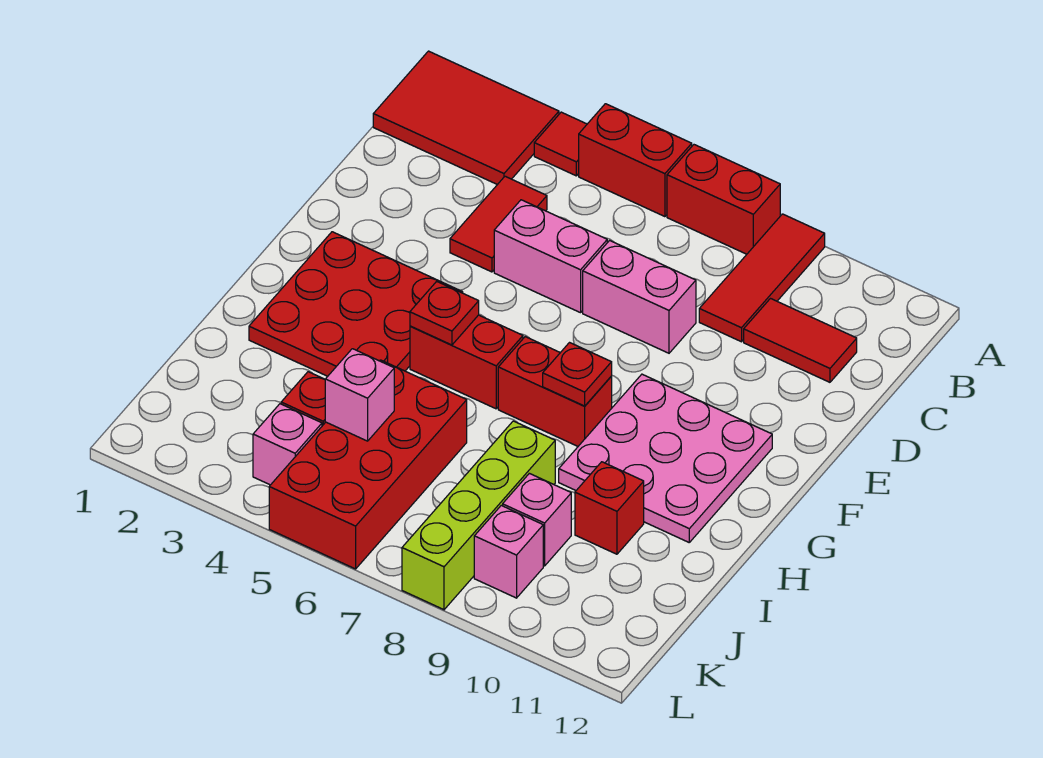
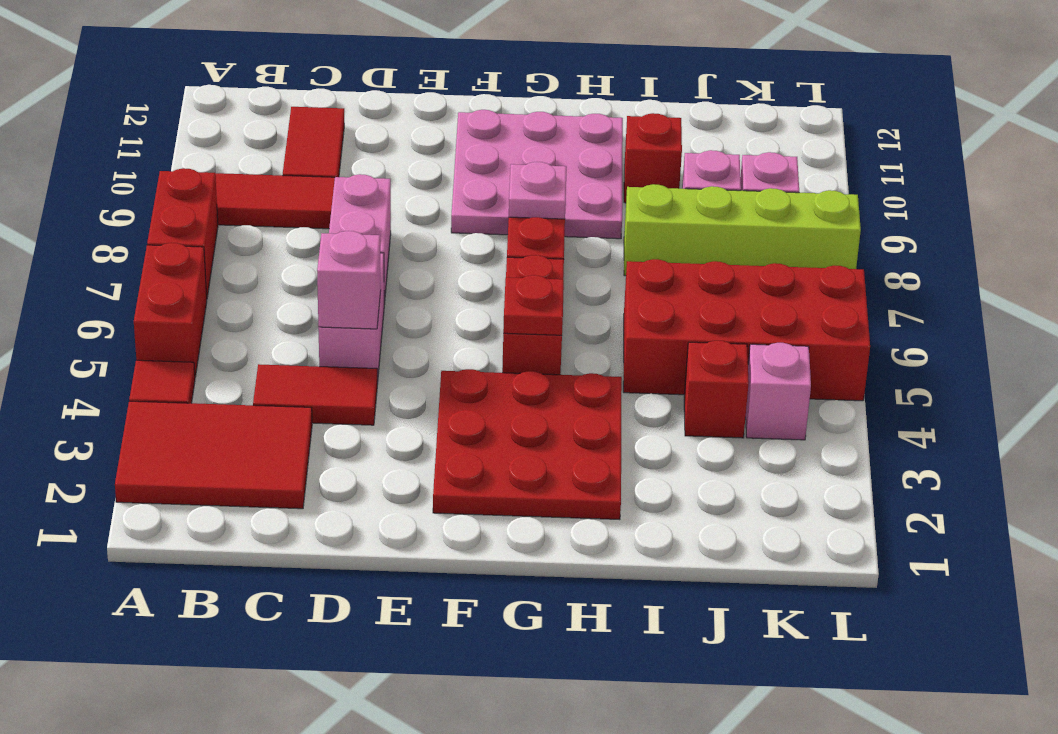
red 2x3 tile [373,51,559,185] -> red 2x3 tile turned to [115,401,312,509]
red 1x1 plate [543,343,612,406] -> pink 1x1 plate [509,162,567,219]
pink 1x1 brick [325,349,394,441] -> pink 1x1 brick moved to [317,231,381,329]

